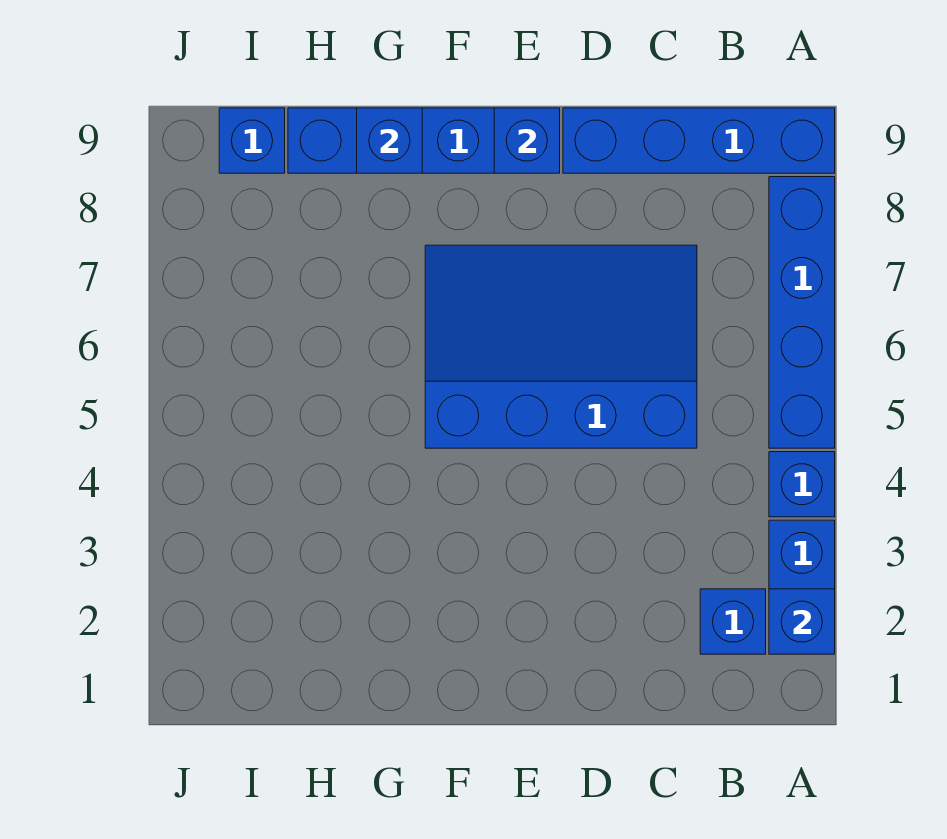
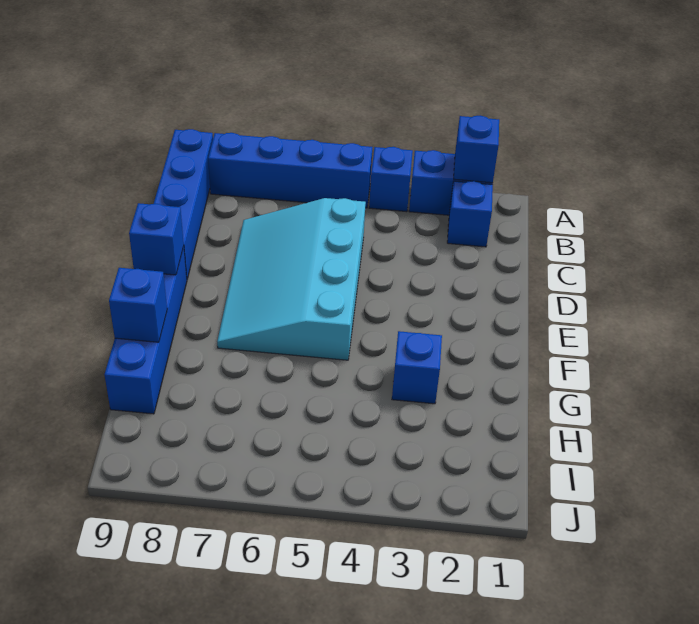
blue 3x4 slope [425,245,697,448] -> cyan 3x4 slope [217,198,366,360]
blue 1x1 brick [219,108,285,173] -> blue 1x1 brick moved to [392,331,442,404]

